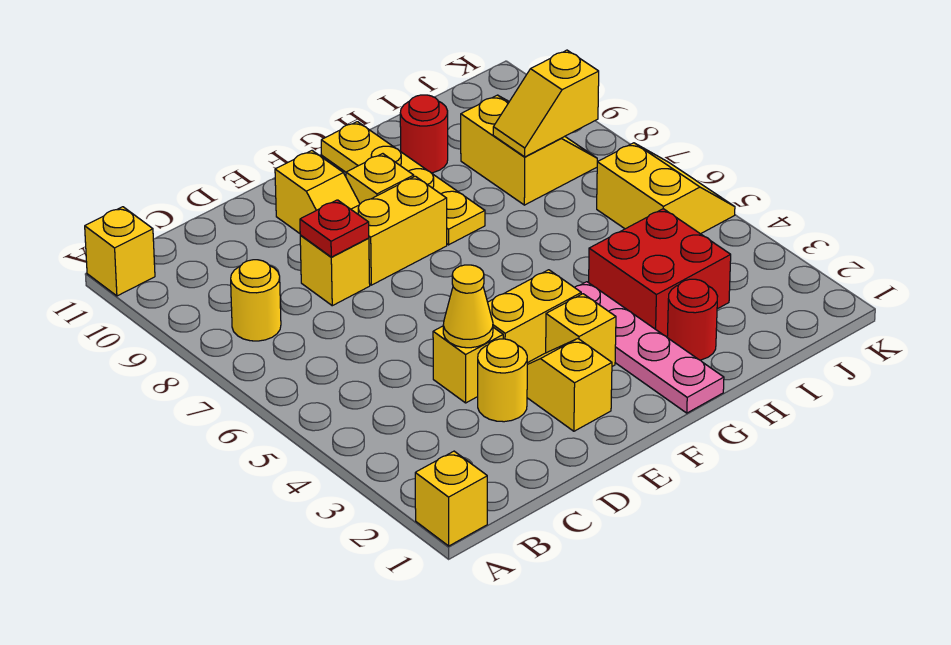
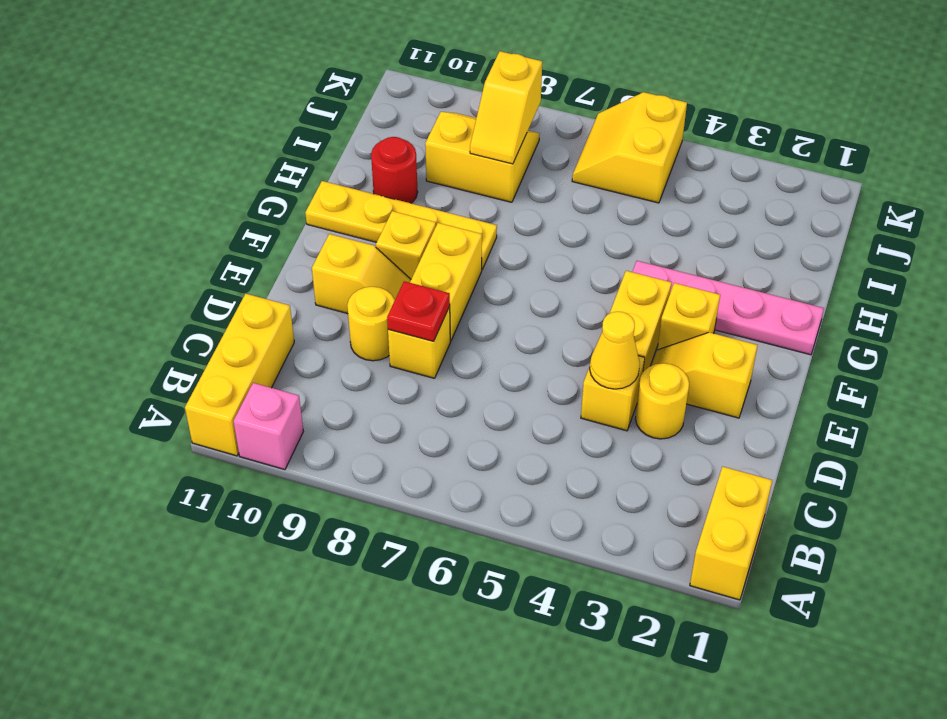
yellow 1x1 brick [415,451,487,546] -> yellow 1x2 brick [690,467,772,600]
none -> pink 1x1 brick [233,383,303,470]
yellow 1x1 brick [85,207,155,296] -> yellow 1x3 brick [185,294,294,456]
yellow 1x1 round brick [231,260,281,341] -> yellow 1x1 round brick moved to [347,287,395,361]
red 1x1 round brick [667,279,718,360] -> none
red 2x2 brick [589,209,731,337] -> none
yellow 2x2 slope [597,143,735,234] -> yellow 2x2 slope turned to [572,92,687,203]

